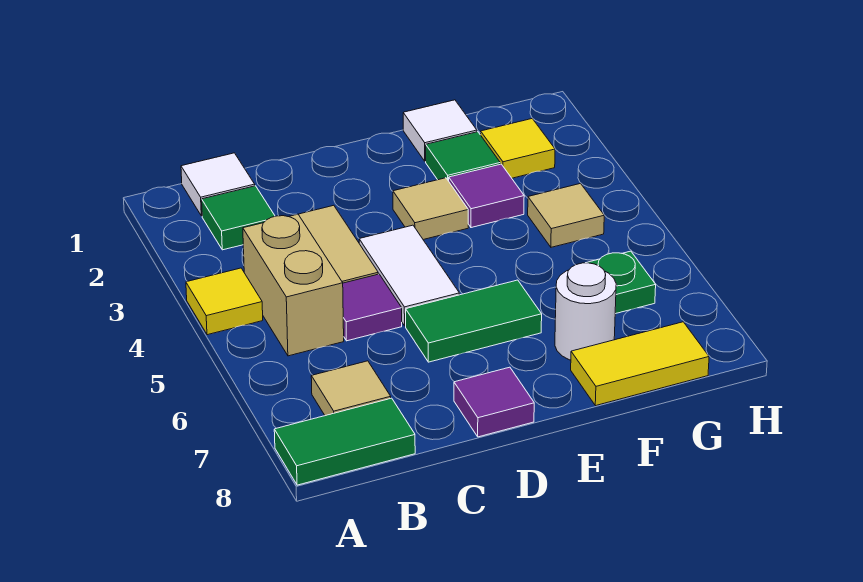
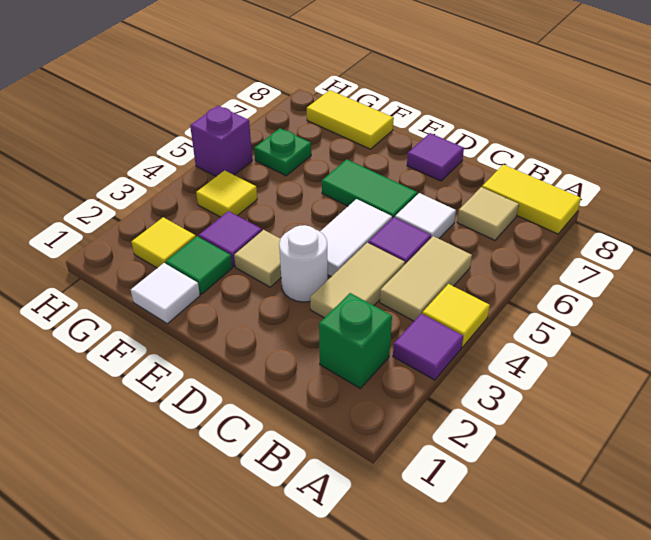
none -> purple 1x1 tile [393,314,463,380]
green 1x2 tile [274,398,415,485] -> yellow 1x2 tile [482,165,581,234]
white 1x1 tile [181,153,255,216] -> white 1x1 tile moved to [395,193,456,239]
green 1x1 tile [202,186,275,250] -> green 1x1 brick [319,293,392,388]
tan 1x2 brick [243,214,344,356] -> tan 1x2 tile [380,236,472,321]
white 1x1 round brick [555,263,616,360] -> white 1x1 round brick moved to [279,225,328,302]
tan 1x1 tile [528,184,604,247] -> yellow 1x1 tile [196,170,257,217]
none -> purple 1x1 brick [190,106,252,176]

